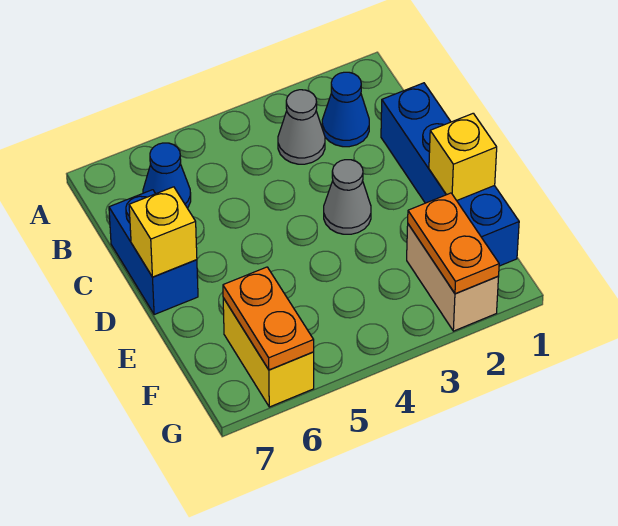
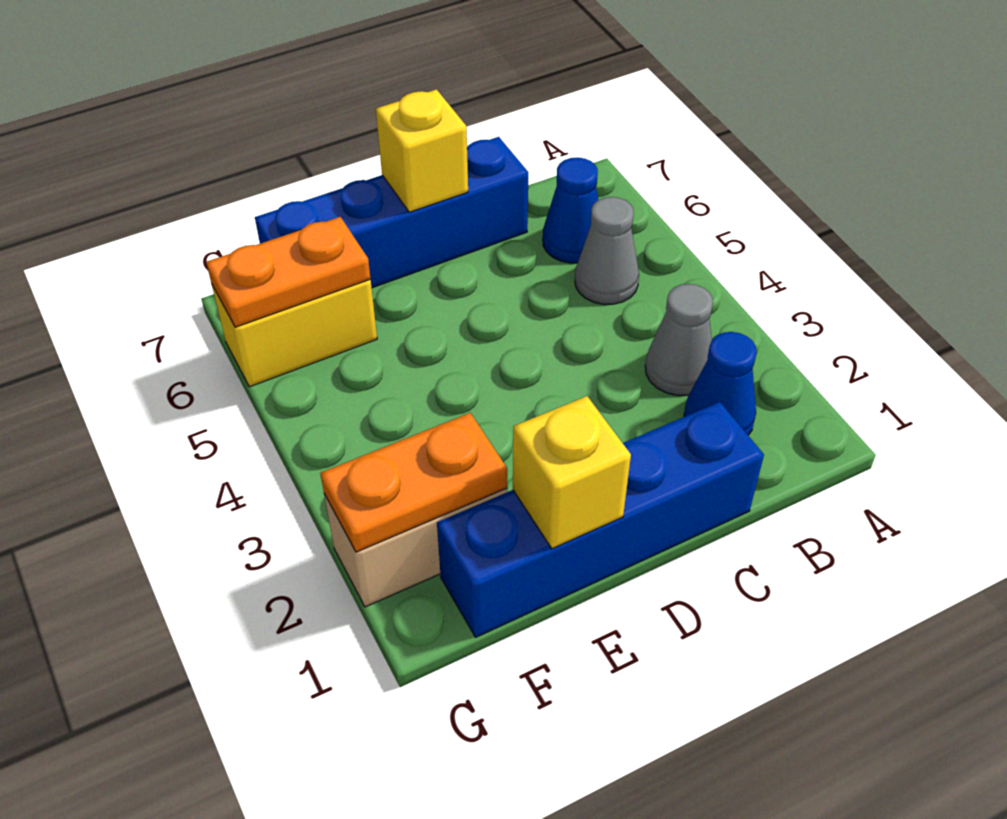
blue 1x2 brick [109,190,198,314] -> blue 1x4 brick [255,137,528,288]
grey 1x1 cone [324,160,371,234] -> grey 1x1 cone moved to [575,197,639,304]

